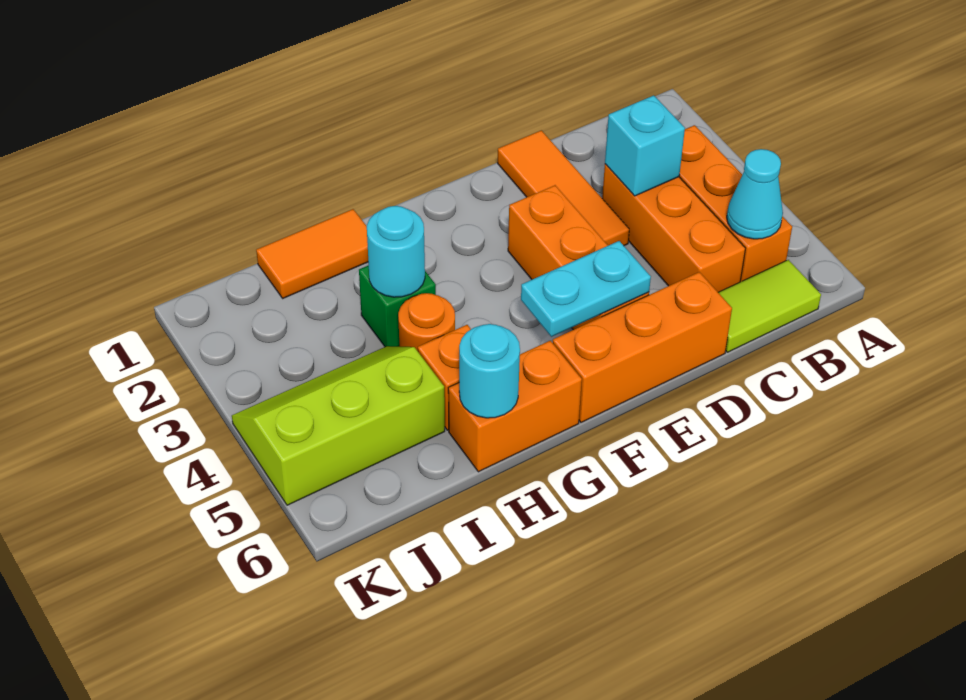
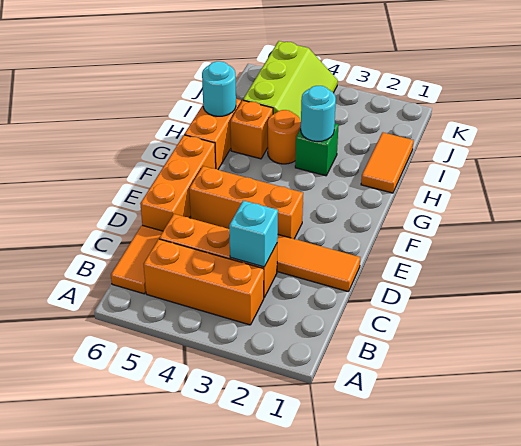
cyan 1x1 cone [727,149,783,239] -> none
lime 1x2 tile [718,260,821,352] -> orange 1x2 tile [111,225,163,294]
cyan 1x2 plate [521,241,651,337] -> none

